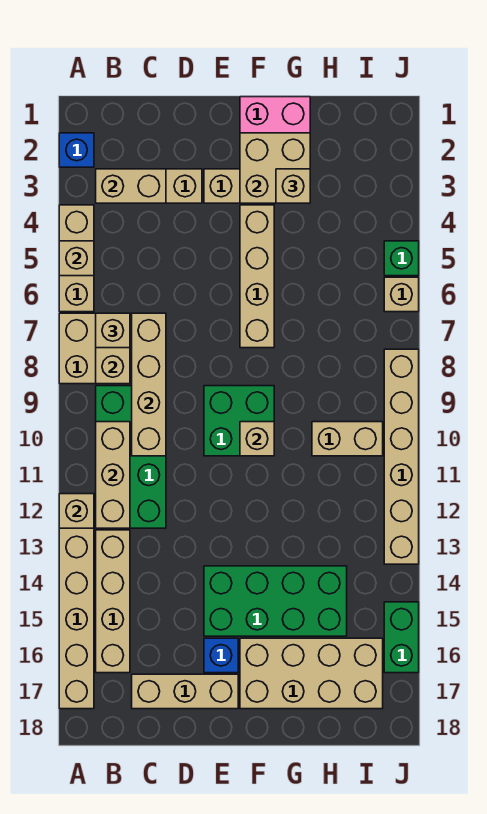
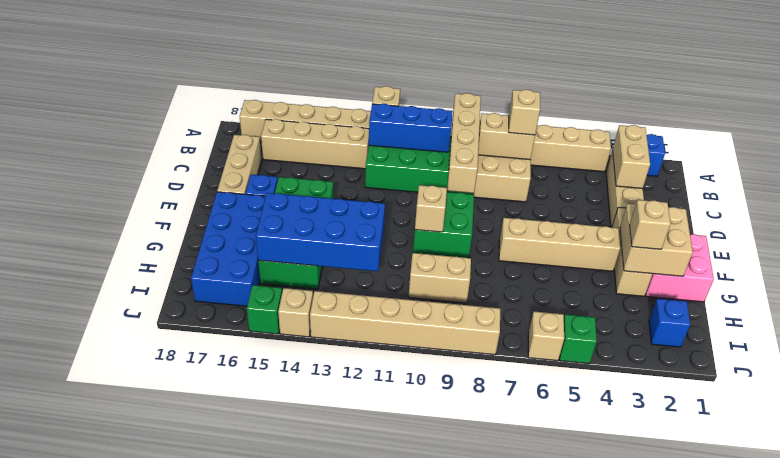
tan 1x1 brick [59,241,94,276] -> tan 1x1 brick moved to [278,288,313,337]
tan 1x3 brick [96,422,130,528] -> blue 1x3 brick [369,104,453,152]
tan 1x4 brick [132,313,166,456] -> tan 1x4 brick turned to [447,93,481,194]
tan 2x4 brick [240,638,383,709] -> blue 2x4 brick [191,192,266,306]
none -> blue 2x4 brick [256,193,385,271]
tan 1x2 brick [312,422,383,456] -> tan 1x2 brick turned to [409,253,471,303]
none -> blue 1x1 brick [649,299,690,347]
green 1x2 brick [384,602,419,673] -> green 1x1 brick [247,285,282,334]

